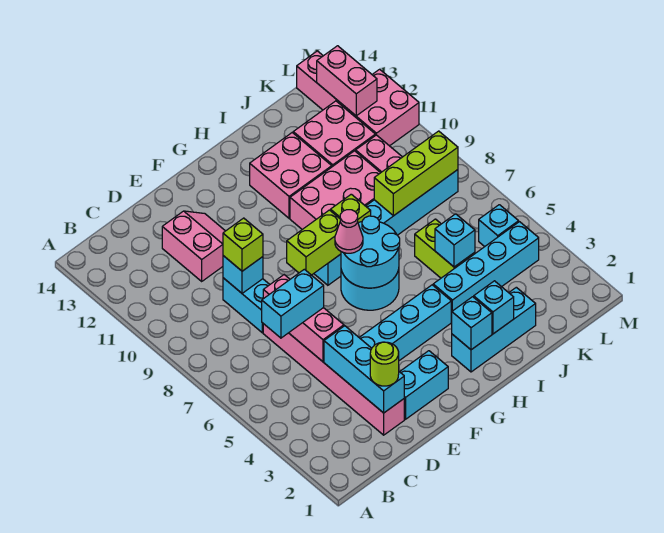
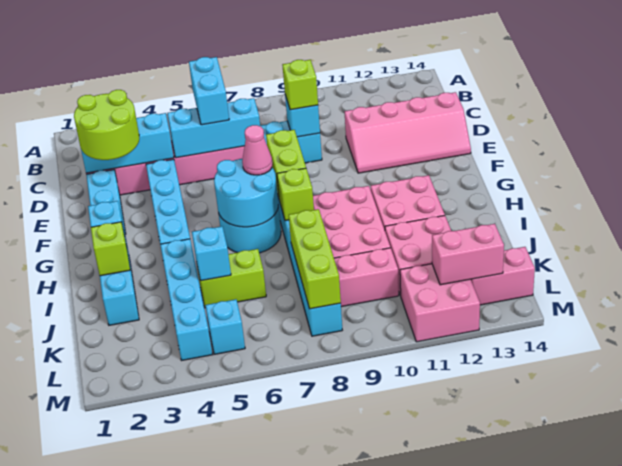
lime 1x1 round brick [370,342,399,386] -> lime 2x2 round brick [74,90,139,160]
pink 1x3 brick [263,275,344,362] -> cyan 1x3 brick [167,98,260,158]
pink 2x2 slope [162,211,225,281] -> pink 2x4 slope [345,92,471,173]
cyan 1x1 brick [474,281,514,334] -> lime 1x1 brick [91,222,130,276]

